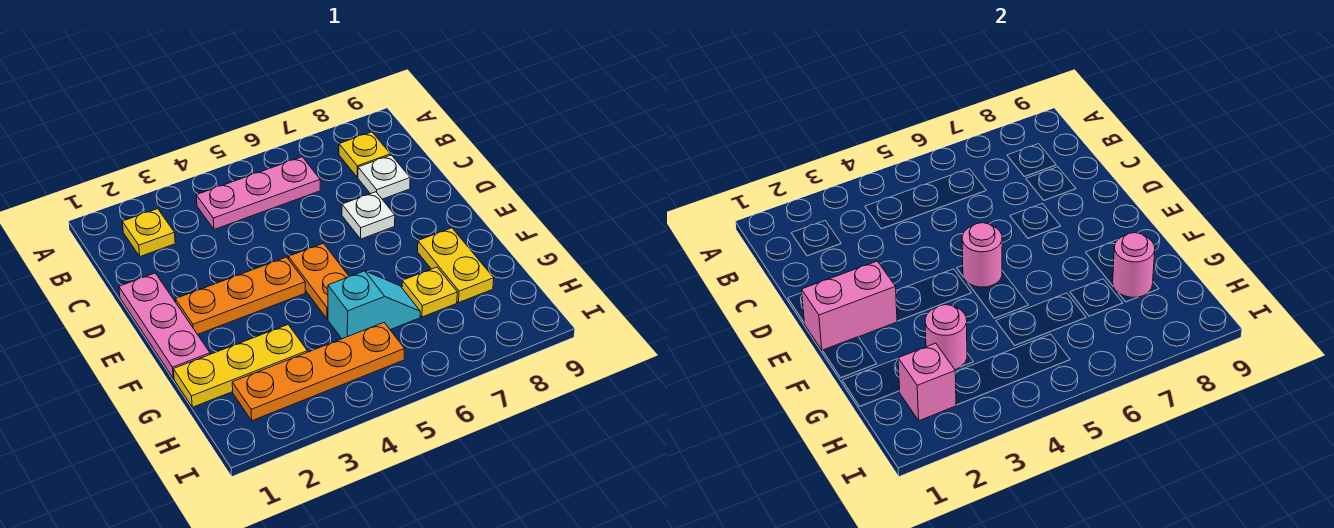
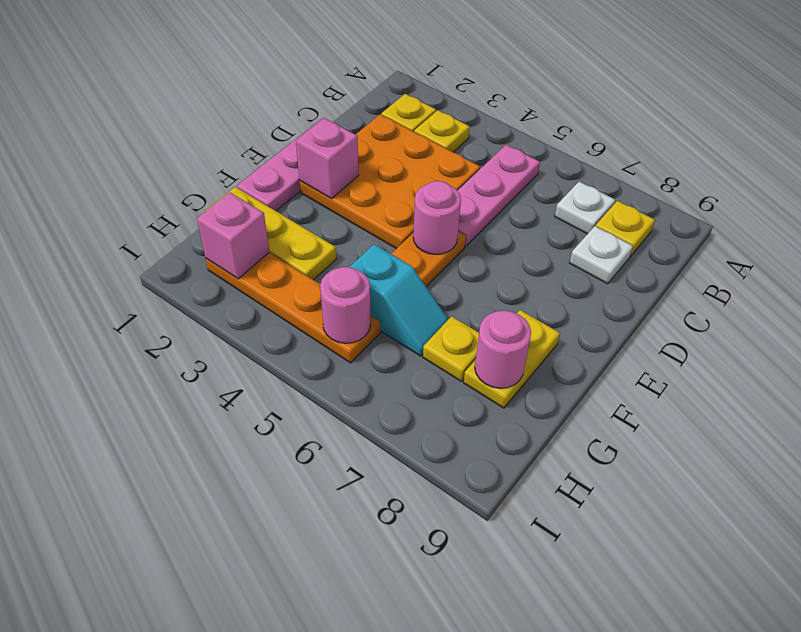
none -> yellow 1x1 plate [414,110,470,152]
pink 1x3 plate [196,157,320,229] -> pink 1x3 plate turned to [458,145,540,246]
white 1x1 plate [342,192,395,239] -> white 1x1 plate moved to [555,182,615,234]
pink 1x2 brick [802,261,897,351] -> pink 1x1 brick [296,118,359,199]
orange 1x3 plate [175,257,305,334] -> orange 3x3 plate [300,114,480,249]
pink 1x1 round brick [925,305,967,370] -> pink 1x1 round brick moved to [320,267,371,343]

